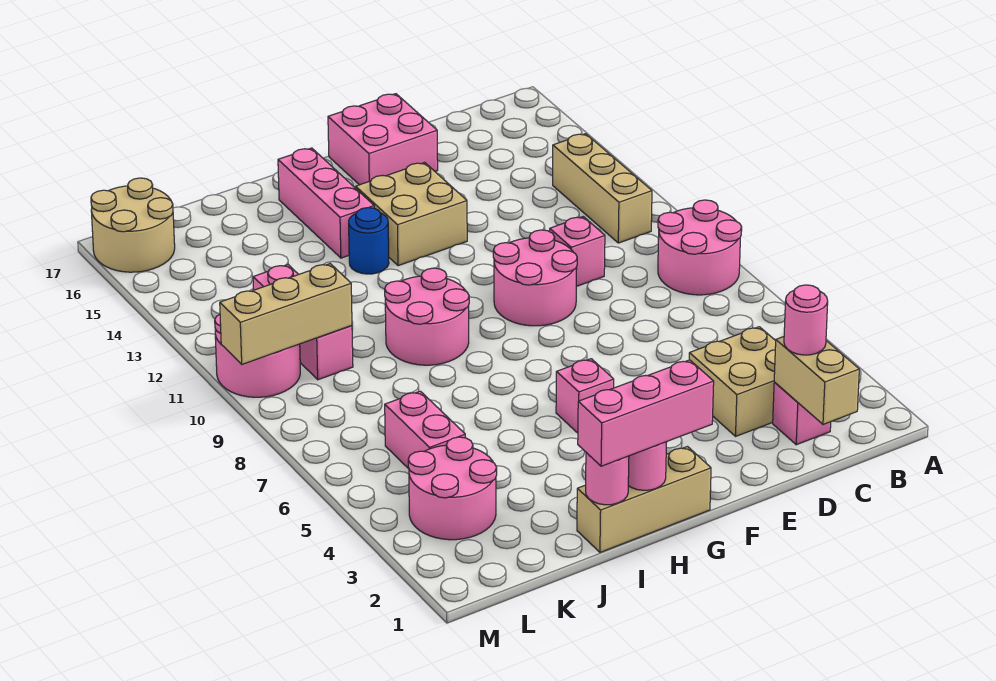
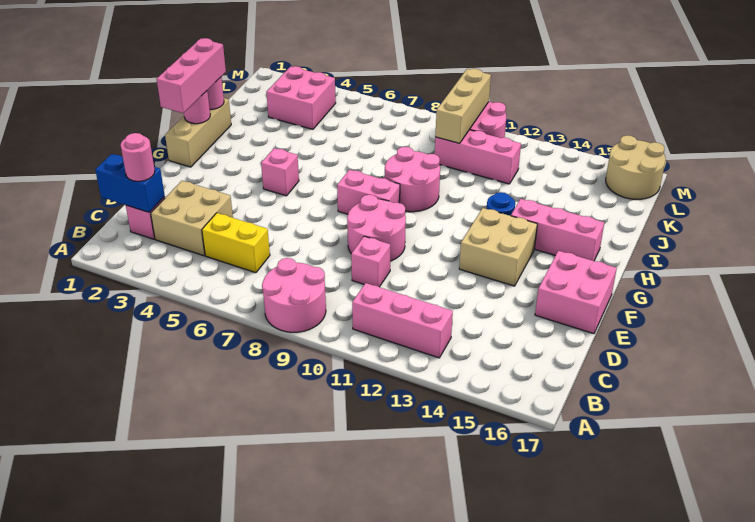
tan 1x3 brick [553,134,652,243] -> pink 1x3 brick [352,283,453,358]
tan 1x2 brick [774,337,859,424] -> blue 1x2 brick [95,154,165,212]
none -> yellow 1x2 brick [202,213,270,273]
pink 2x2 round brick [408,437,497,540] -> pink 2x2 brick [267,66,336,129]
pink 1x2 brick [385,391,465,469] -> pink 1x2 brick moved to [337,170,400,214]

